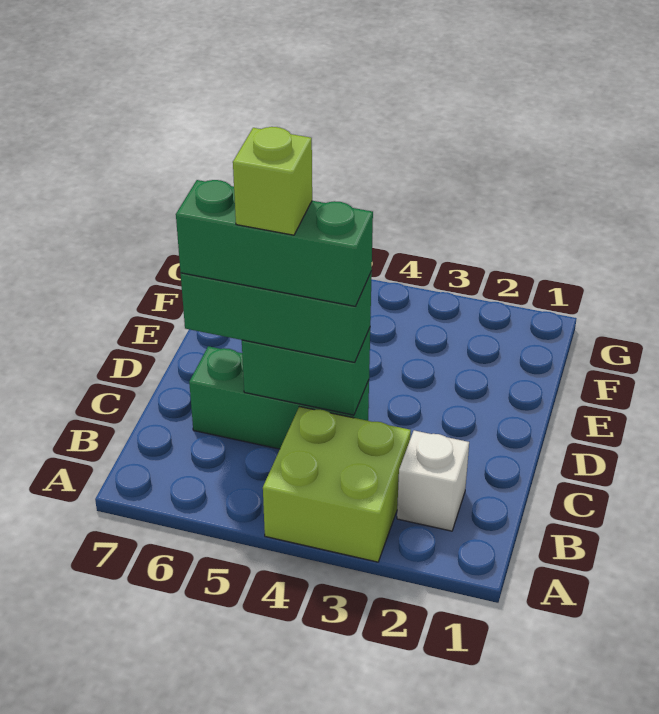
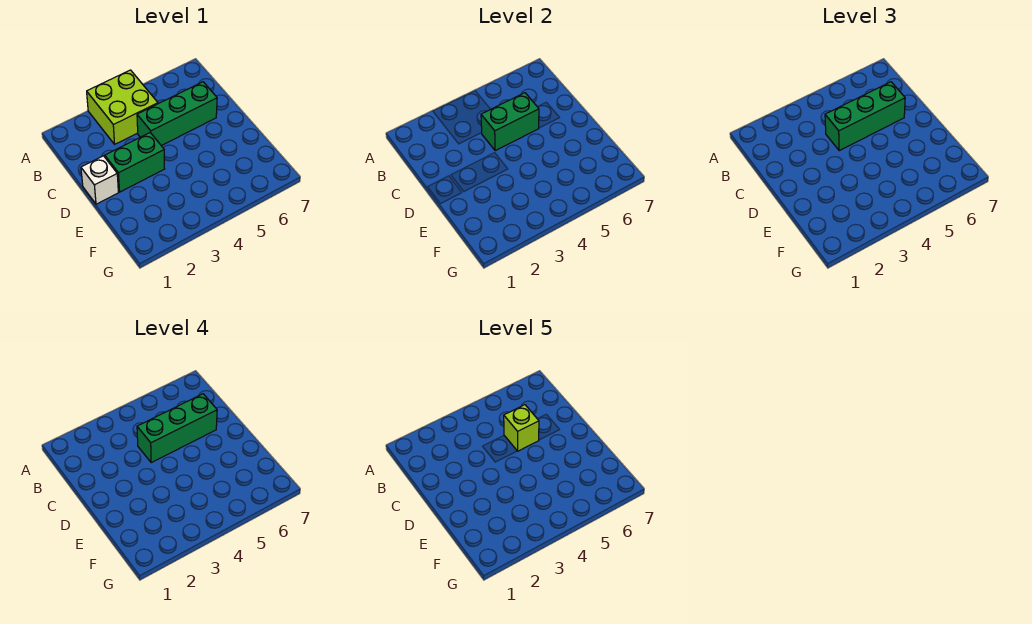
white 1x1 brick [397,430,469,531] -> white 1x1 brick moved to [81,156,118,204]
none -> green 1x2 brick [105,133,164,192]

